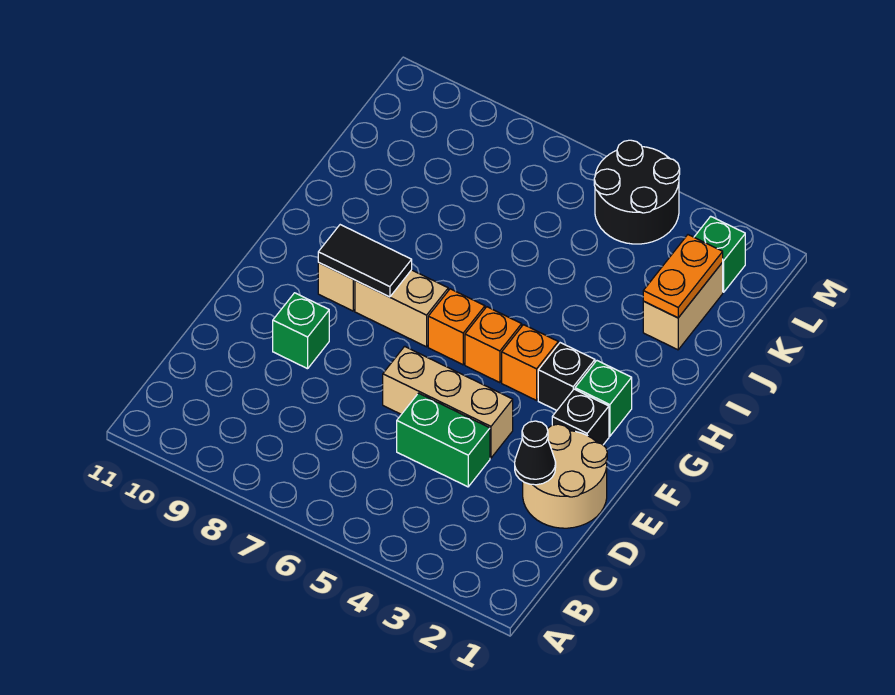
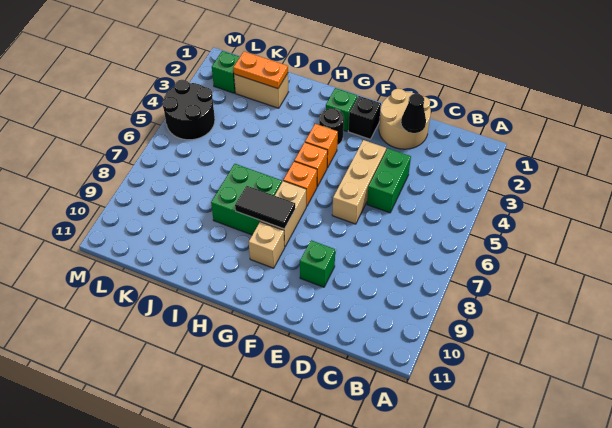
black 1x1 brick [538,343,595,410] -> black 1x1 round brick [319,109,344,145]
black 1x2 tile [318,225,412,297] -> black 1x2 tile turned to [235,186,295,229]
none -> green 2x2 brick [211,164,282,235]

